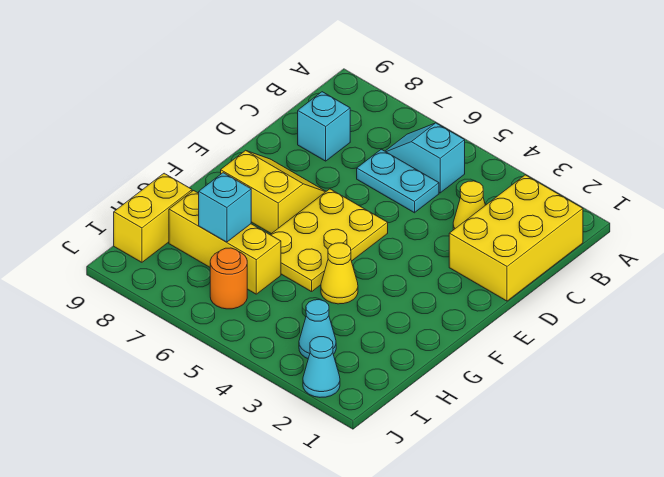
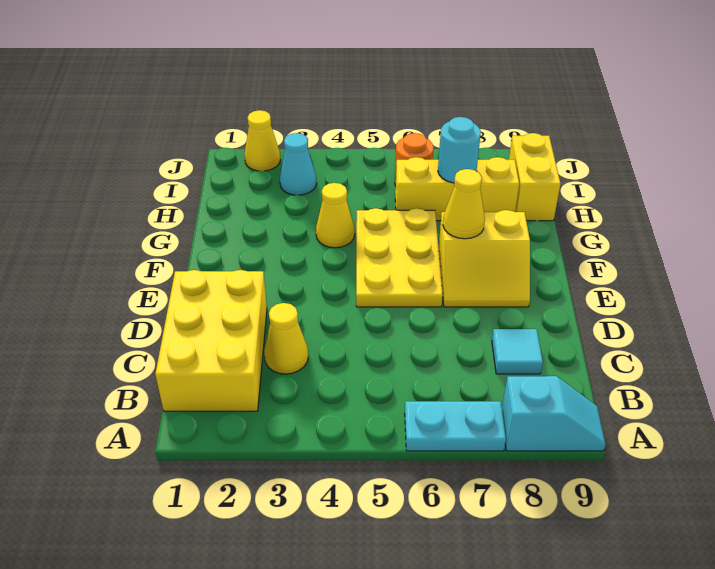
cyan 1x2 slope [385,123,465,193] -> cyan 1x2 slope moved to [502,376,606,451]
cyan 1x2 plate [357,149,439,213] -> cyan 1x2 plate moved to [405,401,506,451]
cyan 1x1 brick [298,92,350,161] -> cyan 1x1 tile [492,329,543,374]
none -> yellow 1x1 cone [443,169,485,239]
cyan 1x1 brick [199,173,251,242] -> cyan 1x1 round brick [438,117,481,183]
cyan 1x1 cone [303,337,340,397] -> yellow 1x1 cone [245,110,280,171]

